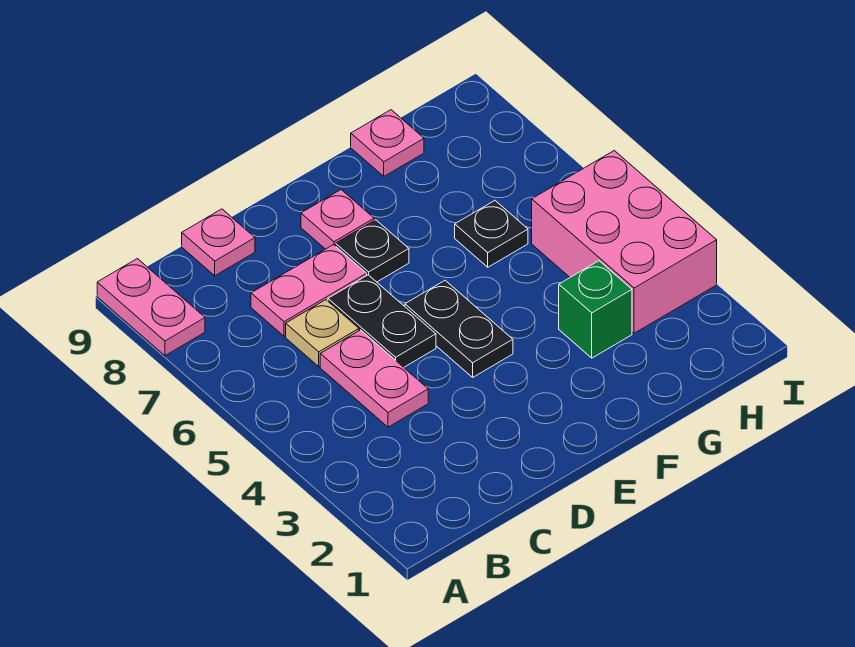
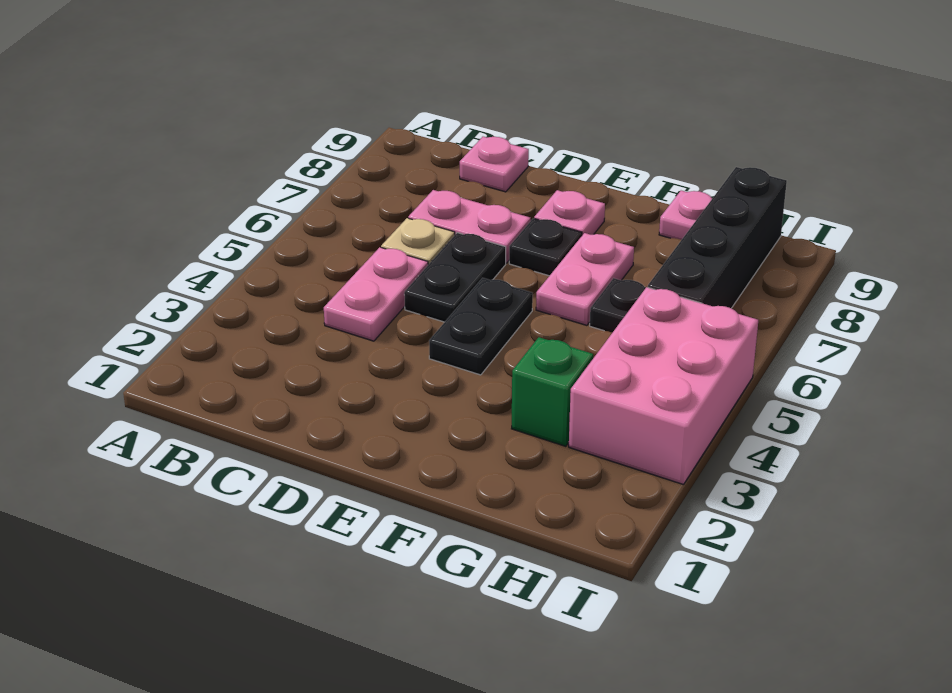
pink 1x2 plate [97,259,205,356] -> pink 1x2 plate moved to [536,233,634,325]
none -> black 1x4 brick [648,167,787,308]

